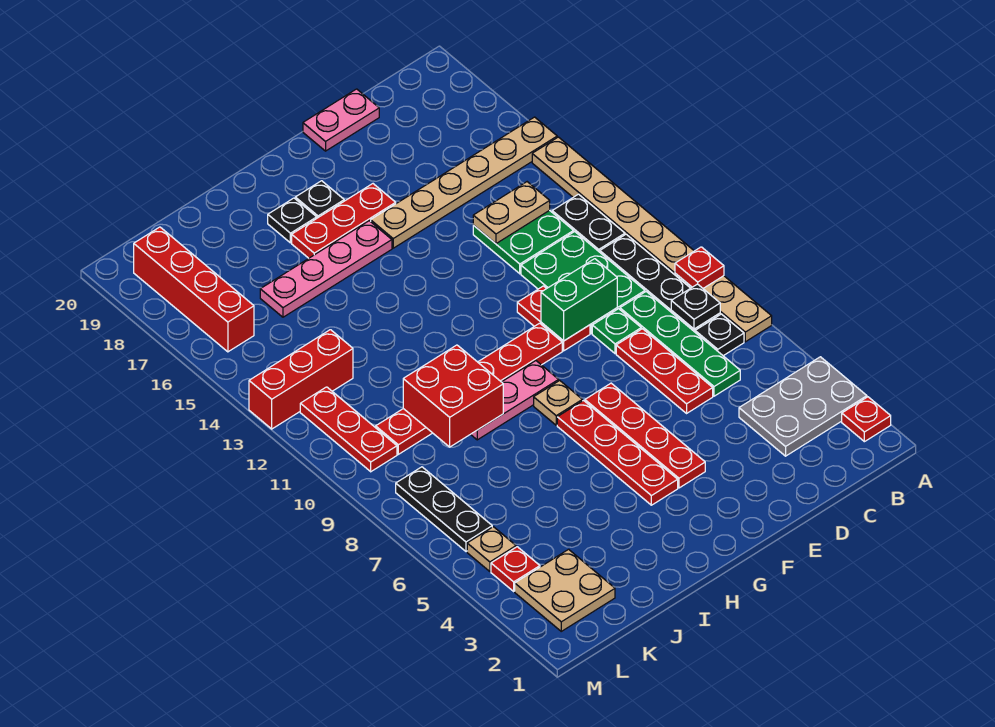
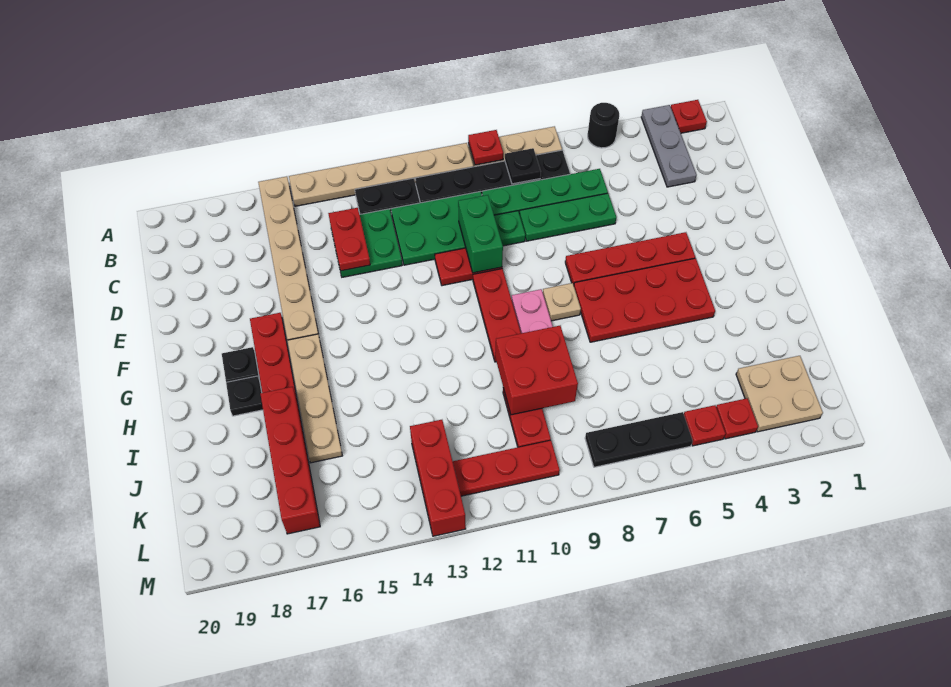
grey 2x3 plate [739,357,867,456] -> grey 1x3 plate [641,105,697,187]
none -> black 1x1 round brick [588,103,619,148]
tan 1x2 plate [473,182,550,244] -> red 1x2 plate [328,208,370,271]
red 1x3 plate [616,329,713,413] -> green 1x3 plate [519,193,616,241]
pink 1x2 plate [303,89,379,151] -> none
red 1x4 plate [557,401,678,505] -> red 2x4 plate [574,258,715,342]
pink 1x4 plate [260,221,392,317] -> tan 1x4 plate [287,334,342,463]
tan 1x1 plate [467,527,516,571] -> red 1x1 plate [684,405,726,446]
red 1x4 brick [134,227,254,352] -> red 1x4 brick turned to [260,387,320,534]

